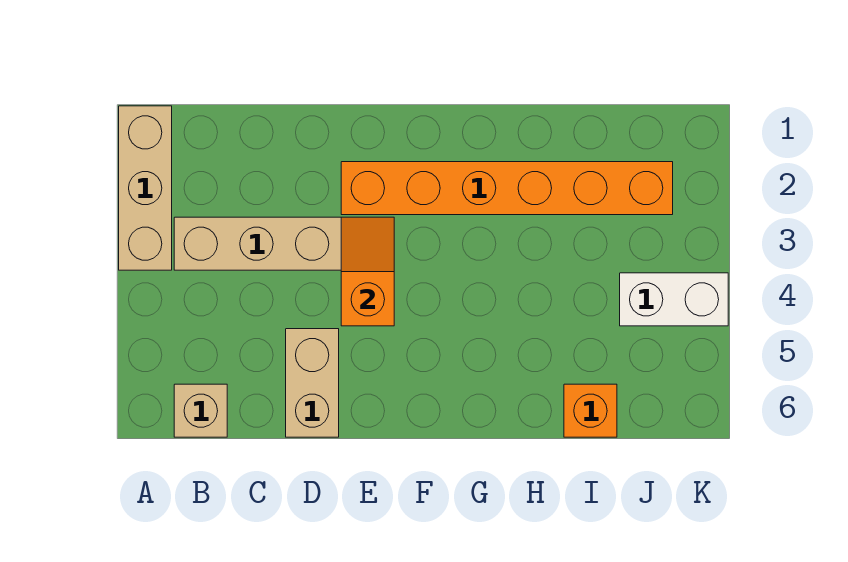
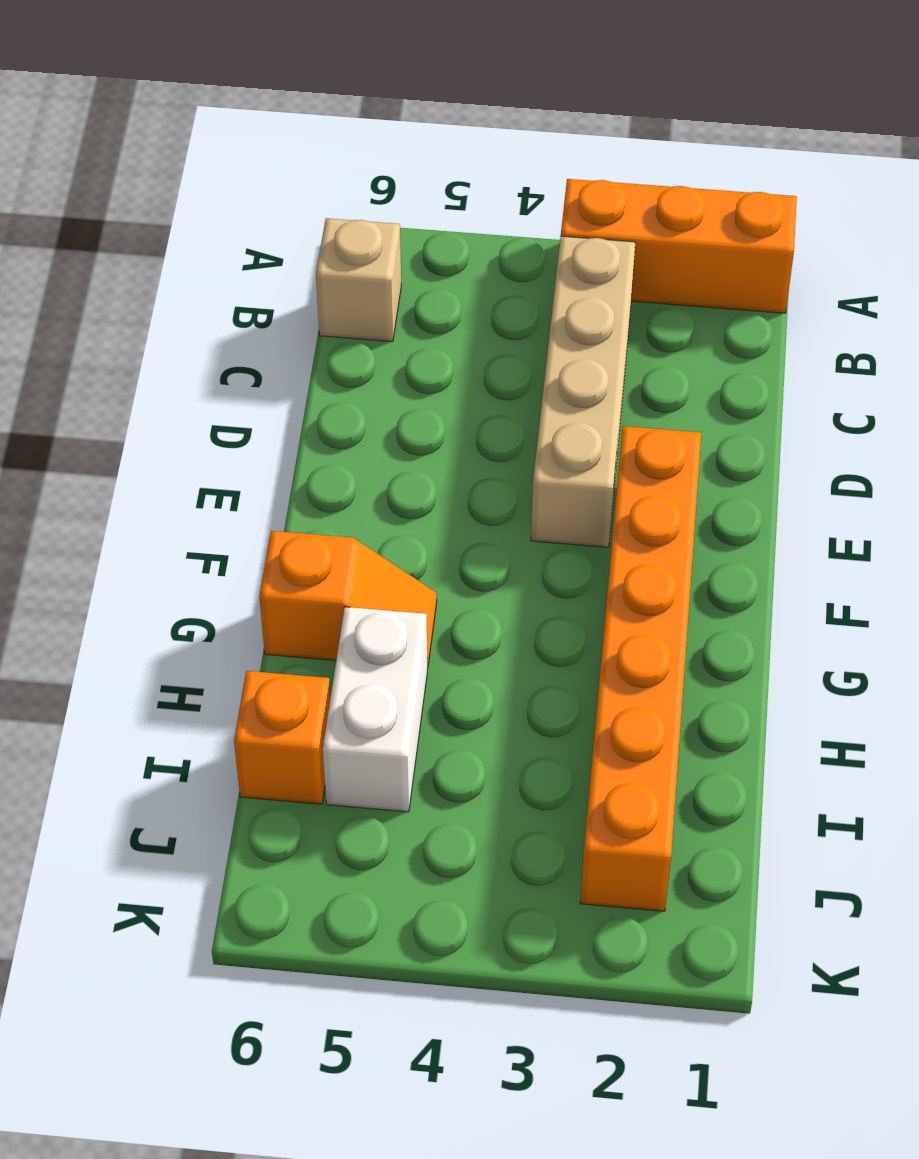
tan 1x3 brick [119,106,172,270] -> orange 1x3 brick [561,179,797,313]
tan 1x2 brick [286,329,339,437] -> none
orange 1x2 slope [341,217,394,326] -> orange 1x2 slope moved to [259,531,437,668]
white 1x2 brick [620,273,728,326] -> white 1x2 brick moved to [323,607,427,812]

